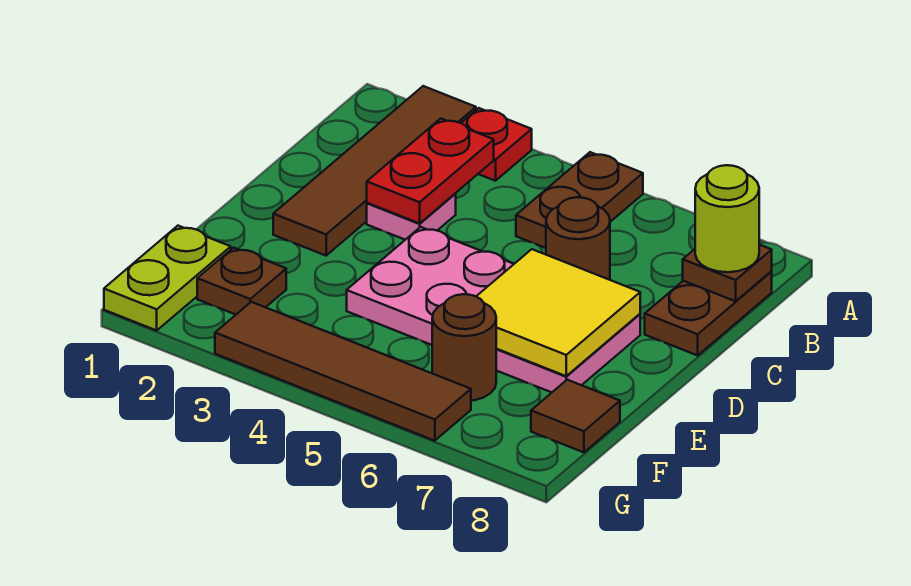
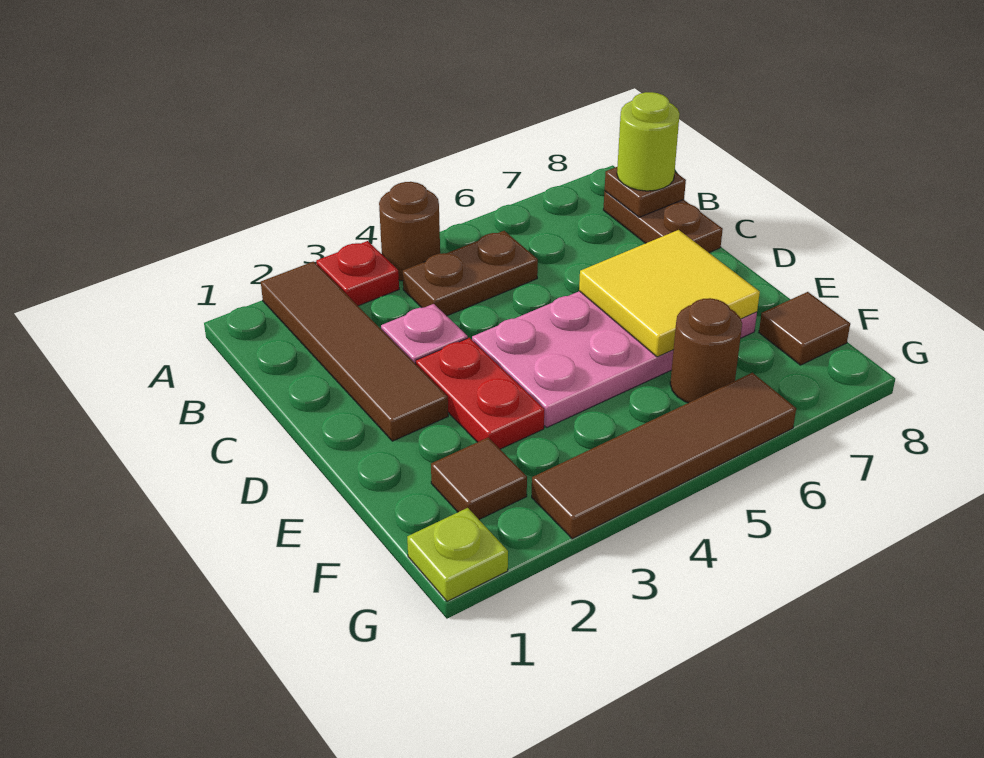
brown 1x2 plate [516,152,643,248] -> brown 1x2 plate turned to [403,231,538,316]
red 1x2 plate [367,119,494,223] -> red 1x2 plate moved to [416,338,544,449]
brown 1x1 round brick [546,197,610,280] -> brown 1x1 round brick moved to [379,182,440,281]
lime 1x2 plate [104,226,231,330] -> lime 1x1 plate [407,508,508,601]
brown 1x1 plate [197,248,286,315] -> brown 1x1 tile [431,438,527,519]

